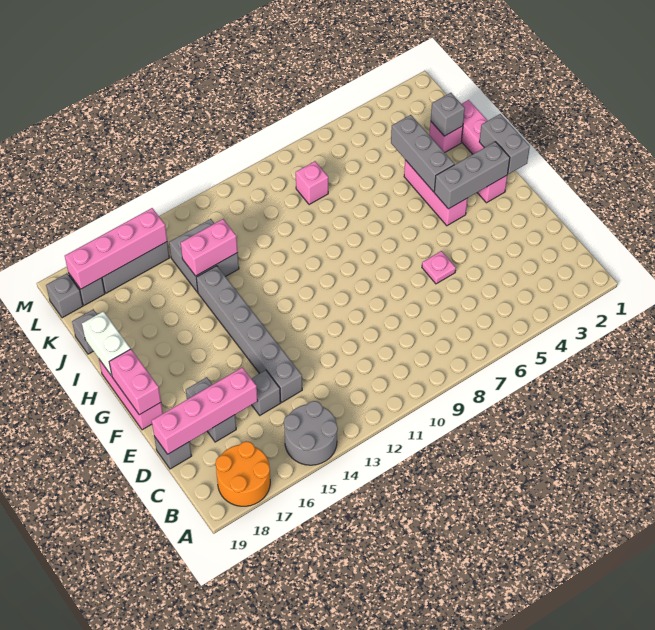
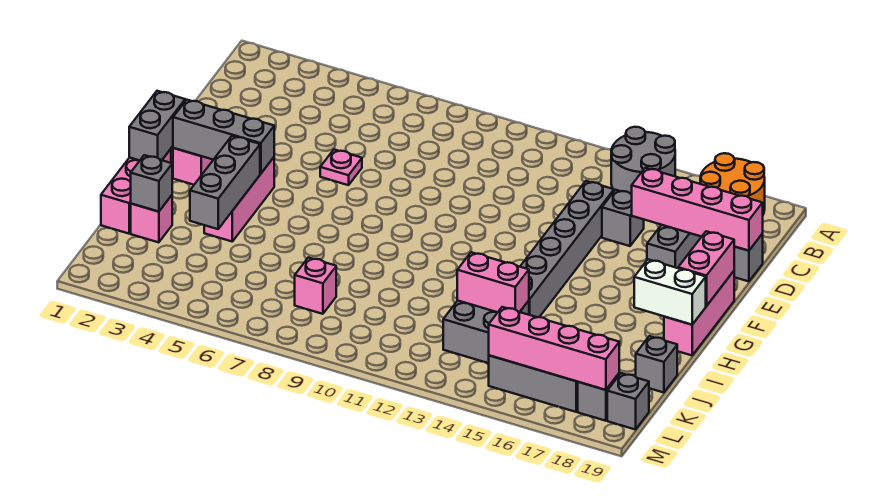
white 1x2 brick [82,311,130,376] -> white 1x2 brick turned to [634,260,706,325]

